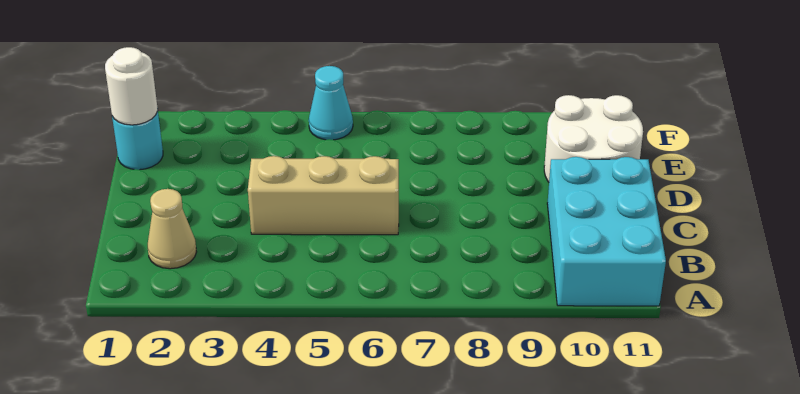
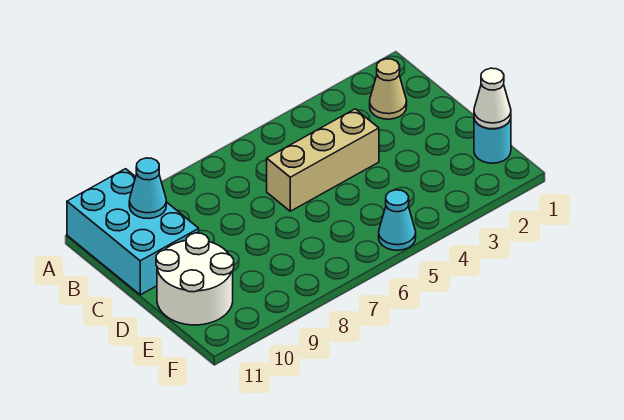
none -> cyan 1x1 cone [129,158,166,219]
white 1x1 round brick [105,47,158,125] -> white 1x1 cone [474,68,511,129]

